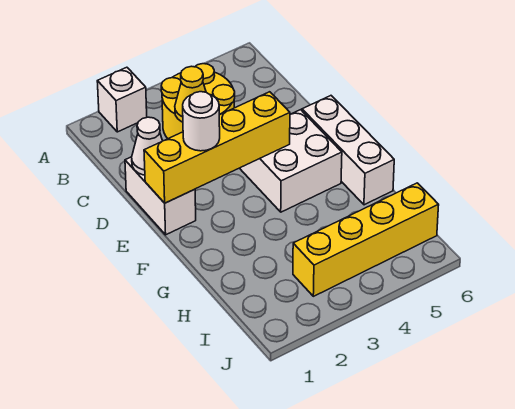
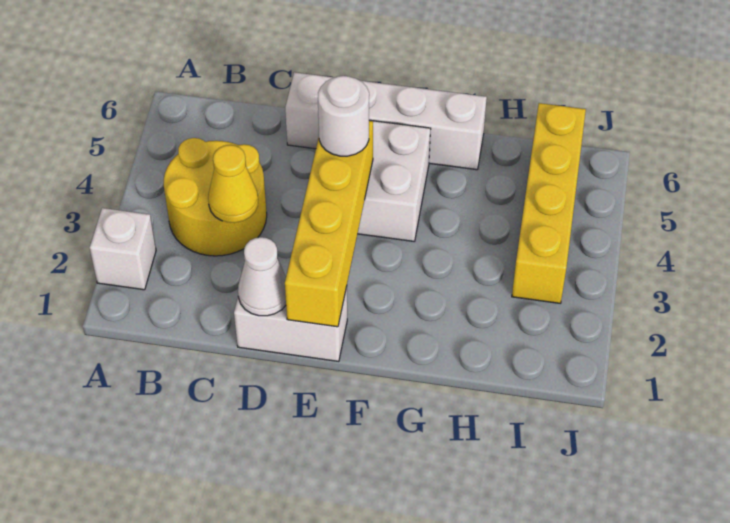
white 1x1 round brick [183,92,220,151] -> white 1x1 round brick moved to [318,76,369,156]
white 1x3 brick [302,96,394,205] -> white 1x4 brick [285,72,487,170]

